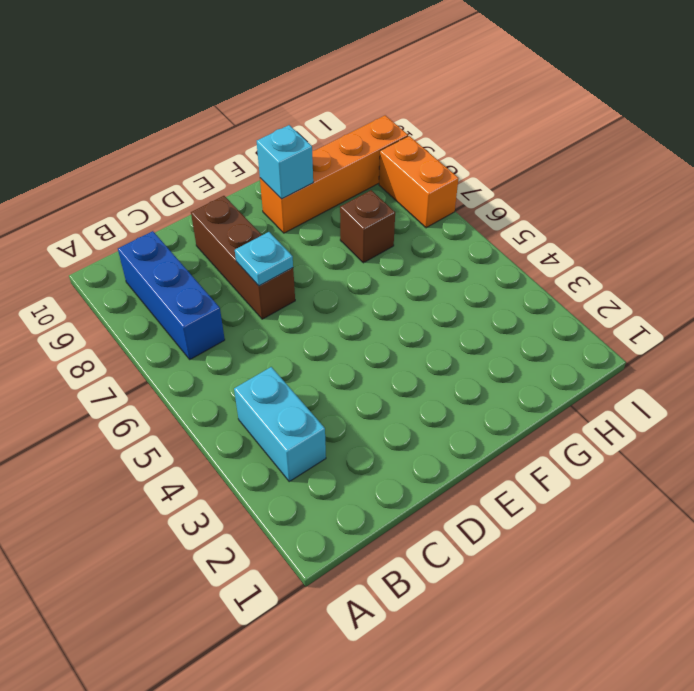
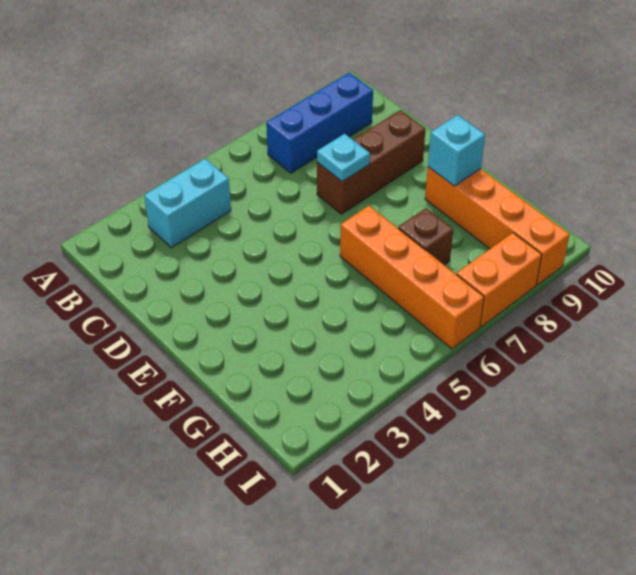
none -> orange 1x4 brick [340,206,484,349]

